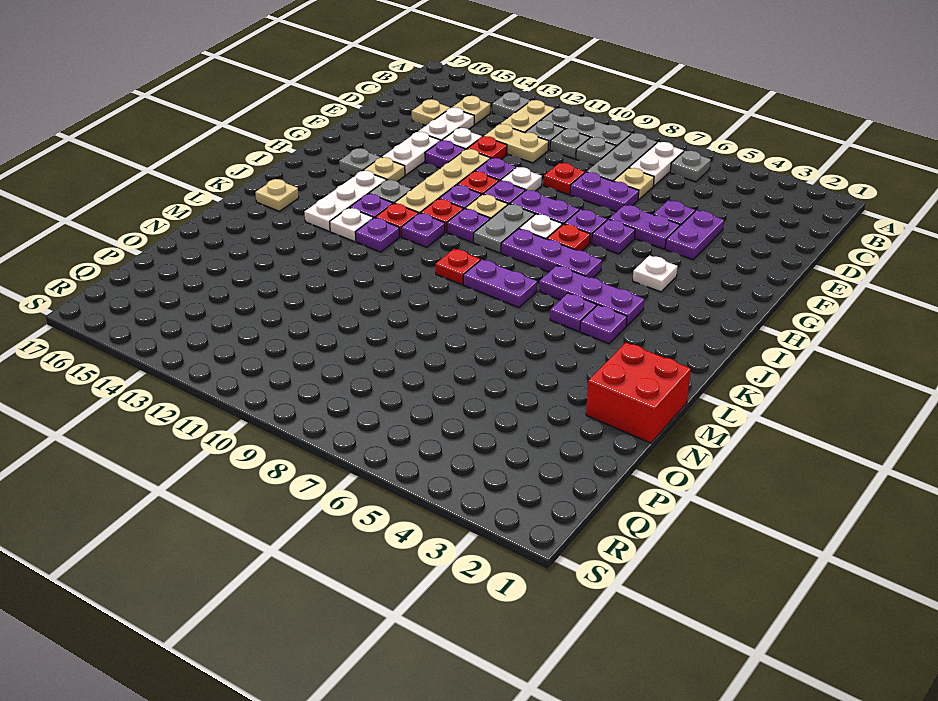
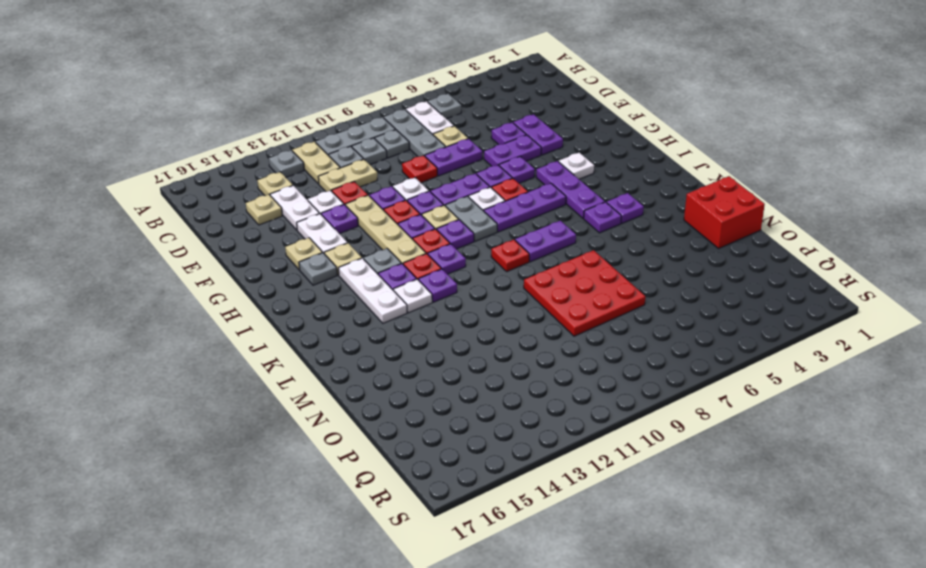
purple 1x3 plate [539,266,644,326] -> purple 1x3 plate turned to [536,161,605,218]
tan 1x1 plate [255,179,299,211] -> tan 1x1 plate moved to [285,238,322,270]
none -> red 3x3 plate [524,250,645,336]

